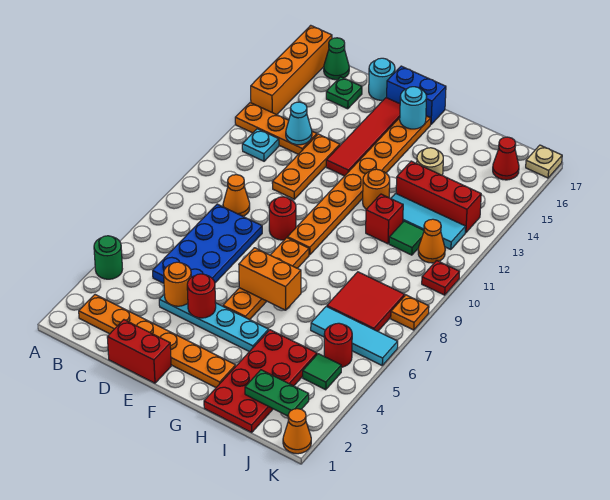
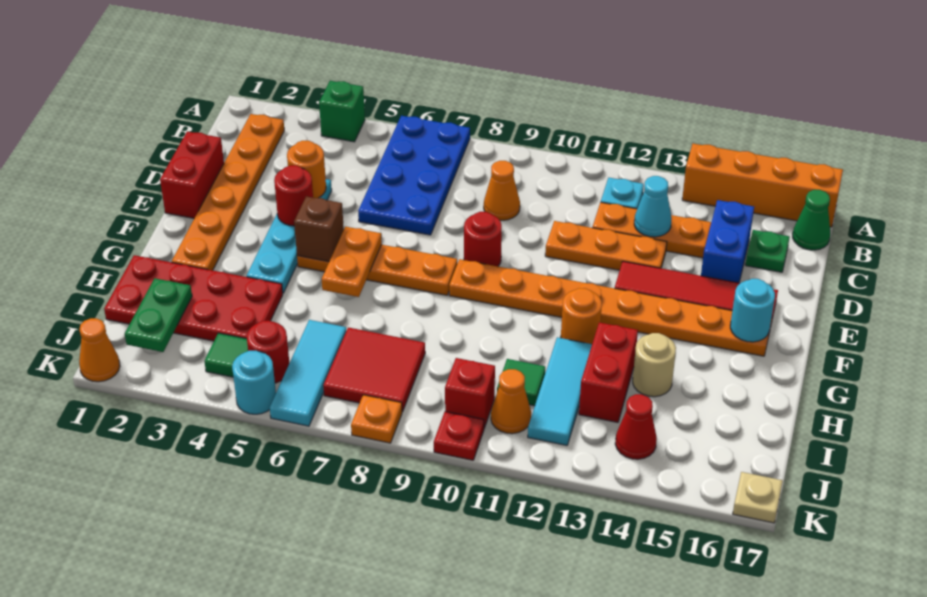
green 1x1 round brick [94,236,122,279] -> green 1x1 brick [319,81,365,142]
orange 1x3 plate [235,103,317,154] -> orange 1x3 plate turned to [592,202,711,258]
blue 2x4 plate [153,204,262,283] -> blue 2x4 plate turned to [358,116,470,235]
cyan 1x1 round brick [369,58,395,100] -> cyan 1x1 round brick moved to [232,351,276,414]
blue 1x2 brick [387,66,446,124] -> blue 1x2 brick moved to [701,200,754,283]
none -> brown 1x1 brick [294,196,344,262]
orange 1x2 brick [239,248,301,310] -> orange 1x2 plate [322,227,382,297]
red 1x1 brick [366,194,403,244] -> red 1x1 brick moved to [445,358,495,428]
red 1x3 brick [396,161,481,233] -> red 1x2 brick [579,322,638,422]
red 1x1 cone [493,137,519,180] -> red 1x1 cone moved to [615,394,657,459]

